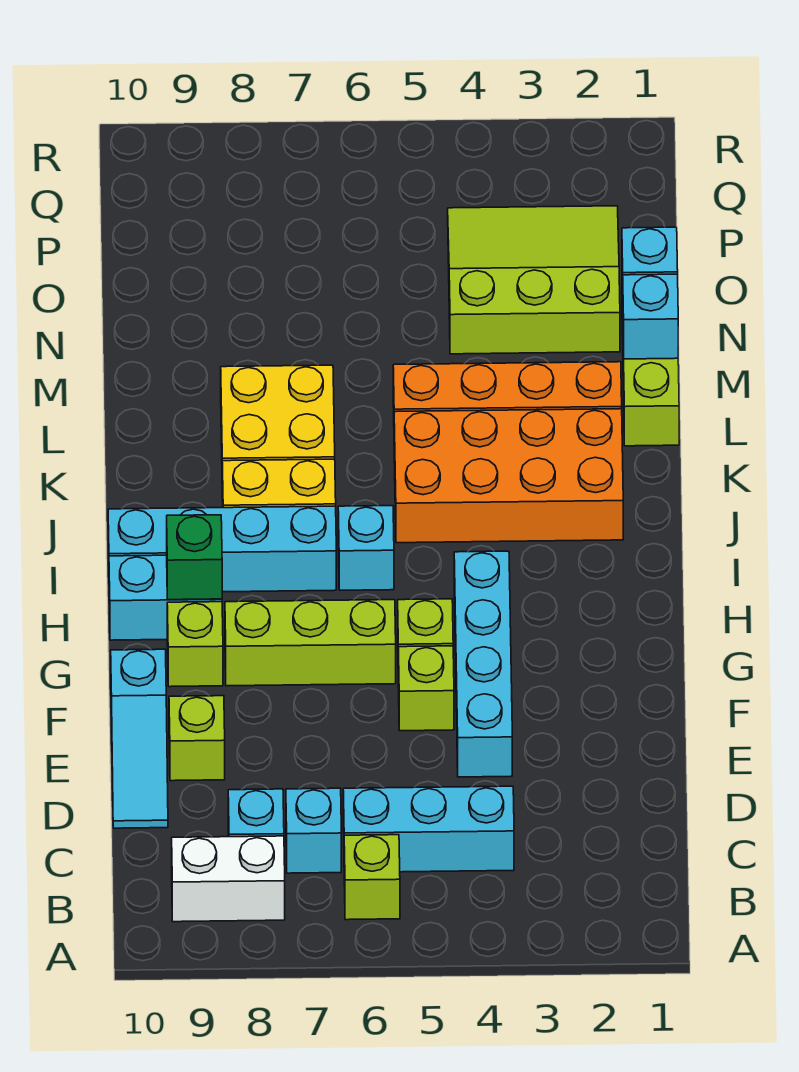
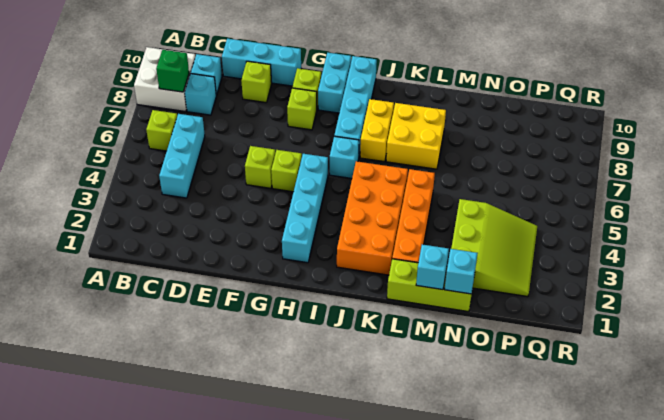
white 1x2 brick [172,836,285,922] -> white 2x2 brick [134,47,195,112]
cyan 1x1 brick [286,788,341,873] -> cyan 1x1 brick moved to [191,54,222,95]
cyan 1x3 slope [111,649,168,828] -> cyan 1x3 brick [222,39,301,86]
cyan 1x4 brick [454,551,512,777] -> cyan 1x4 brick turned to [282,154,328,263]
lime 1x3 brick [225,600,396,686] -> lime 1x1 brick [287,88,317,130]
green 1x1 brick [167,515,222,600] -> green 1x1 brick moved to [156,50,189,92]

